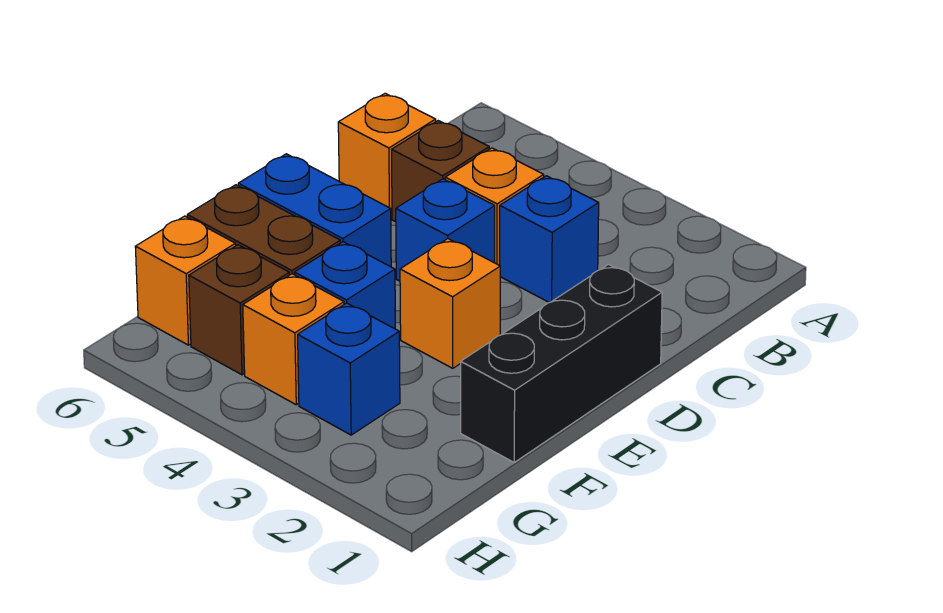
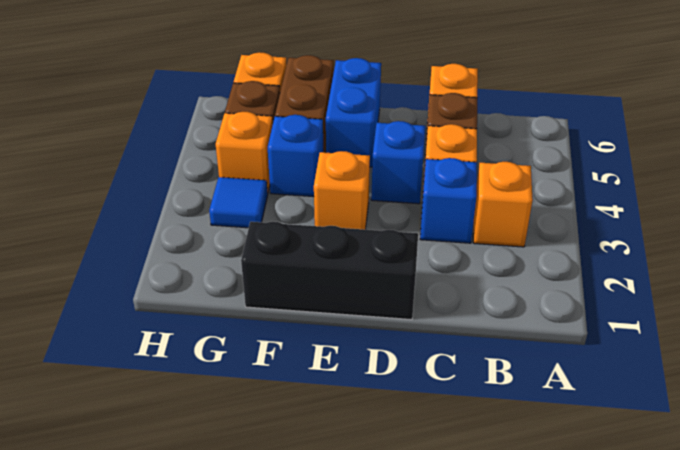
none -> orange 1x1 brick [473,162,533,247]
blue 1x1 brick [298,303,400,435] -> blue 1x1 tile [209,177,268,228]

